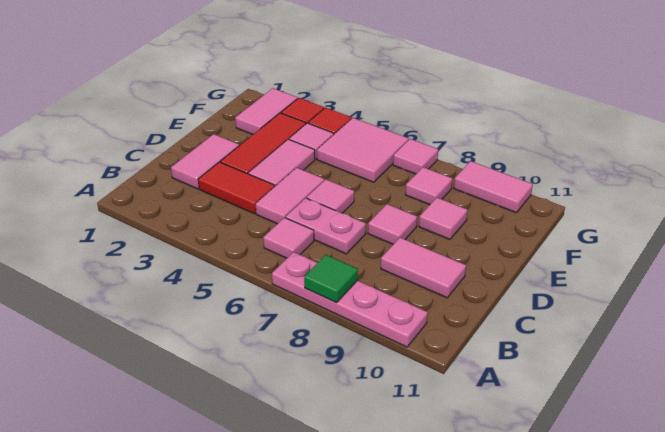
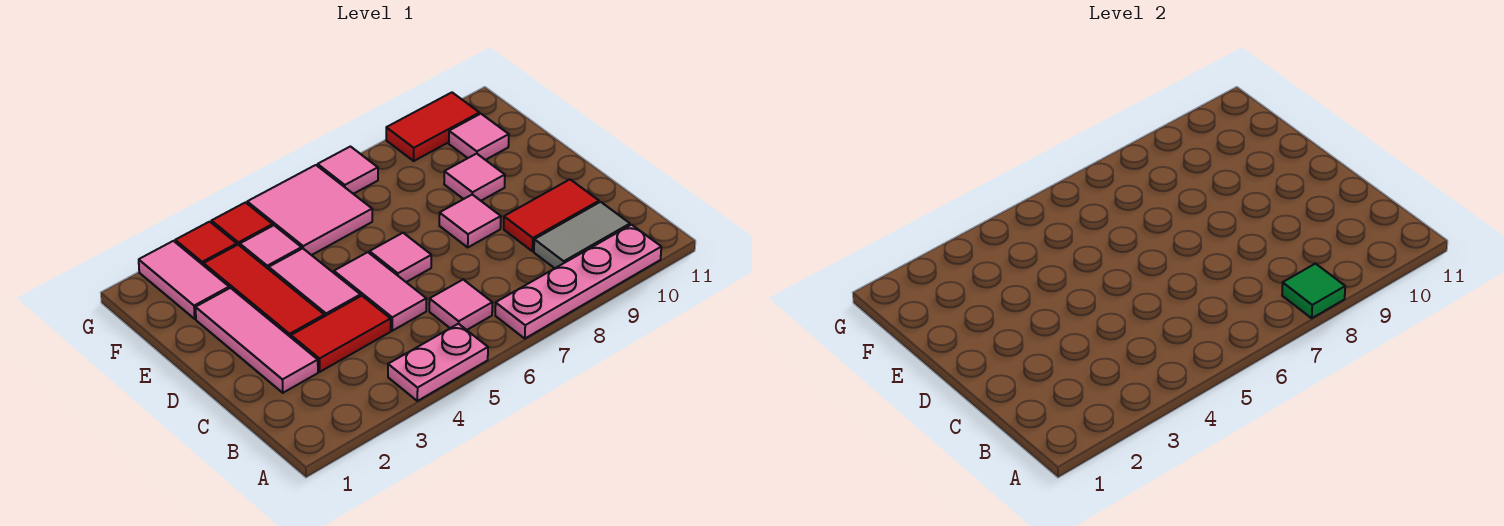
none -> grey 1x2 tile [534,202,630,268]
pink 1x2 tile [171,134,239,189] -> pink 1x3 tile [196,288,318,393]
pink 1x2 plate [285,198,366,254] -> pink 1x2 plate moved to [388,324,488,401]
pink 1x2 tile [381,238,466,298] -> red 1x2 tile [504,180,599,251]
pink 1x1 tile [406,167,452,205] -> pink 1x1 tile moved to [449,114,509,160]
pink 1x2 tile [454,161,533,213] -> red 1x2 tile [386,93,480,161]

